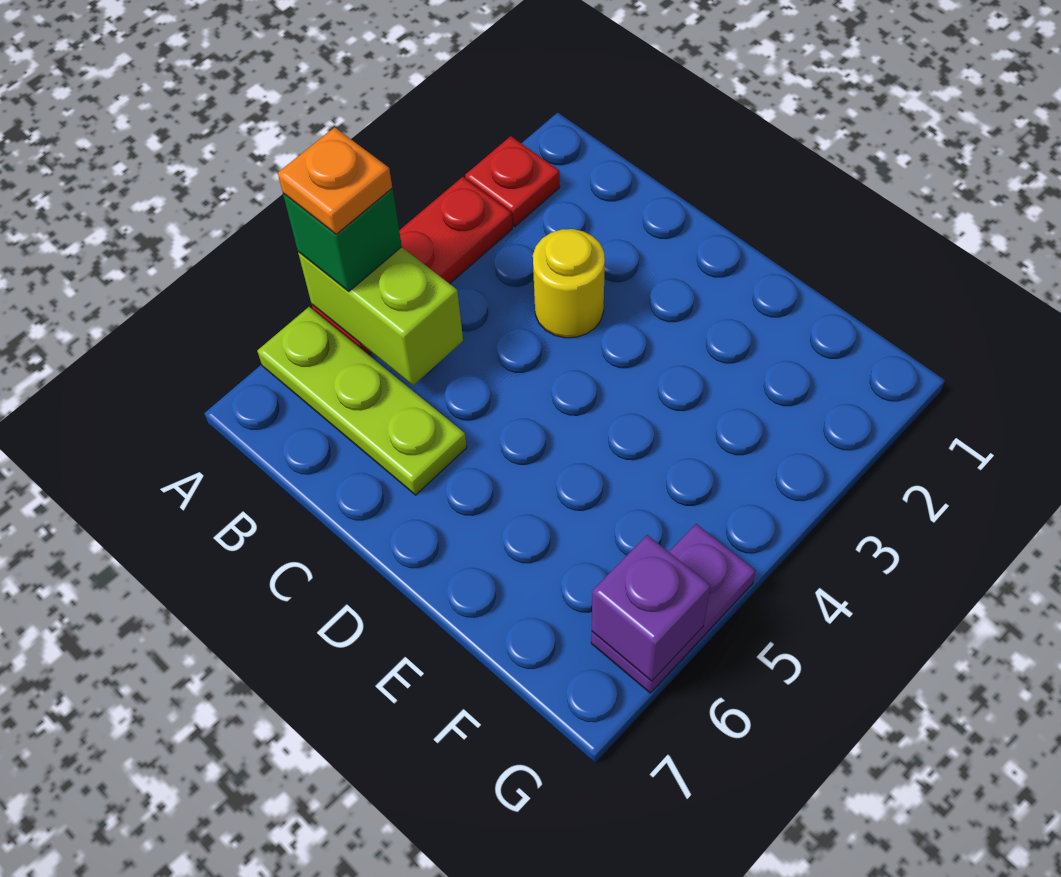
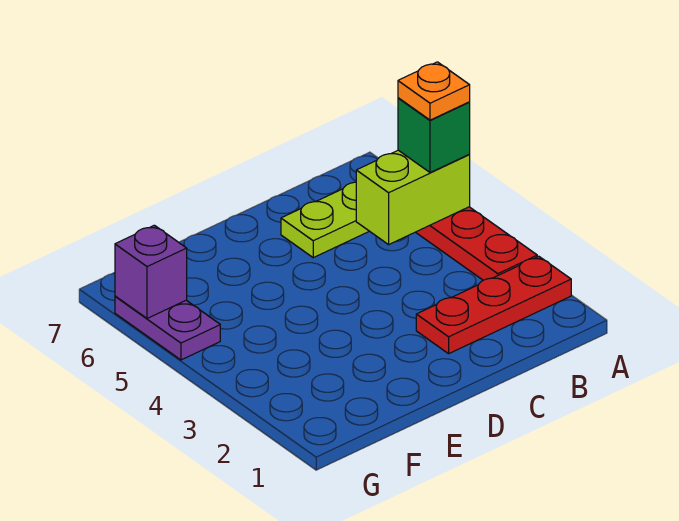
red 1x1 plate [465,136,560,227] -> red 1x3 plate [416,256,571,354]
yellow 1x1 round brick [533,229,605,338] -> none

